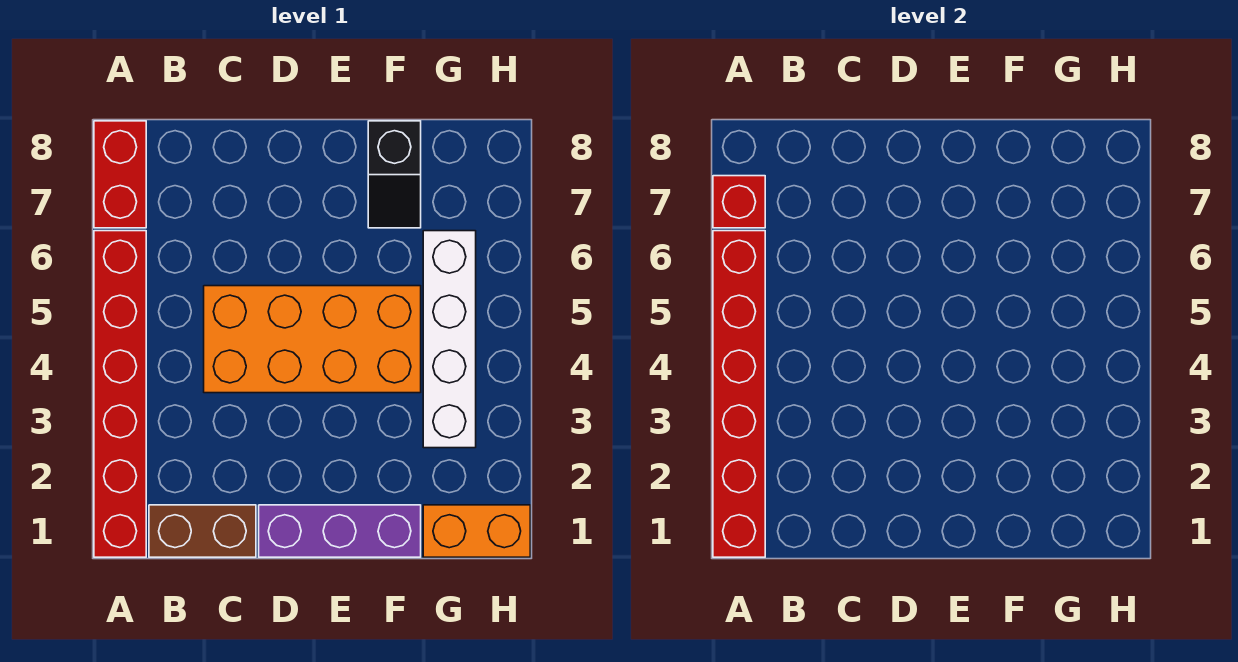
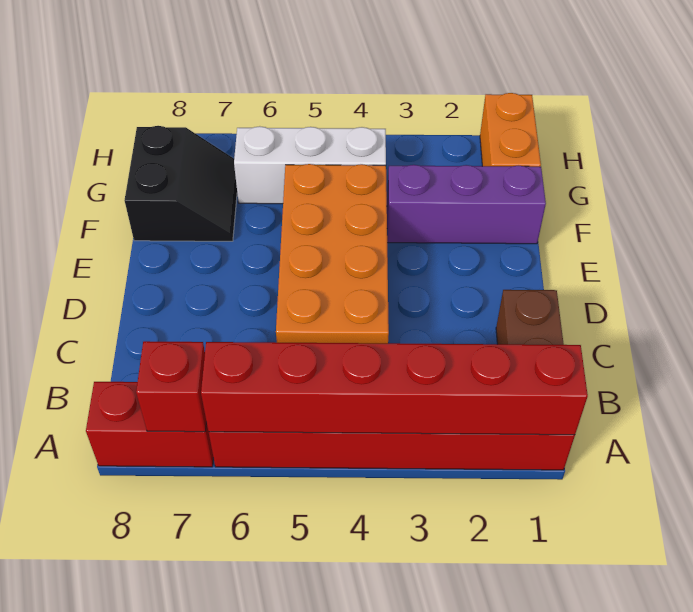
purple 1x3 brick [259,505,421,557] -> purple 1x3 brick turned to [387,165,546,244]
black 1x2 slope [368,121,421,228] -> black 2x2 slope [124,126,237,241]
white 1x4 brick [423,231,476,448] -> white 1x3 brick [234,126,386,204]

